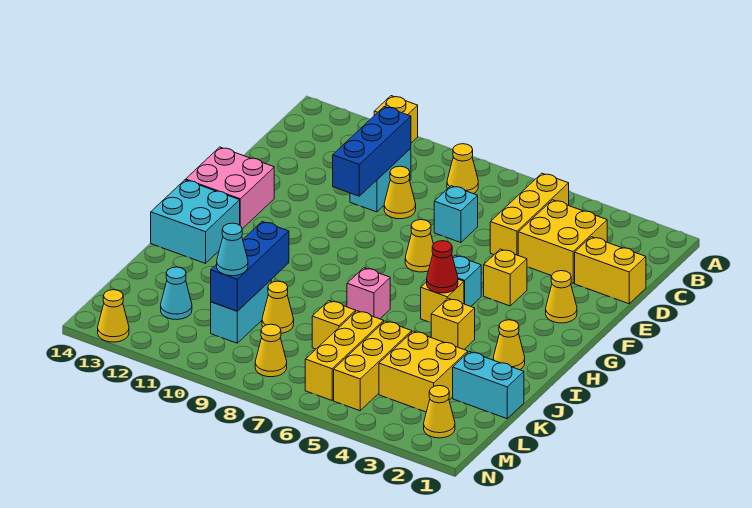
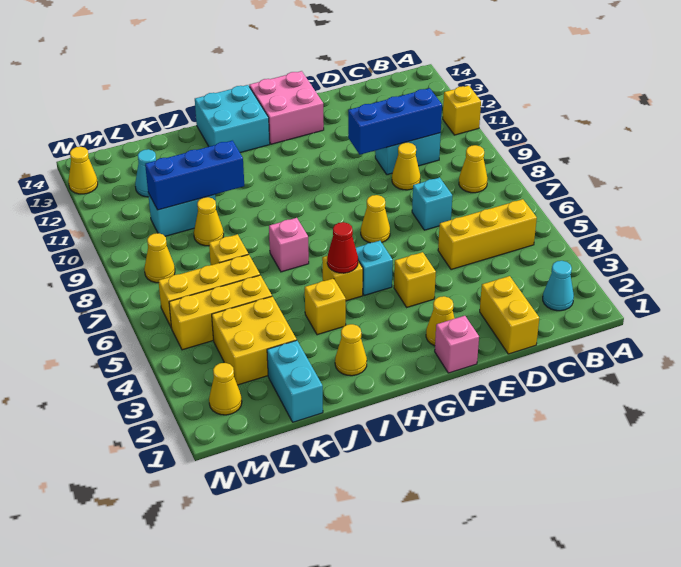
yellow 2x2 brick [518,200,607,283] -> none
none -> pink 1x1 brick [435,316,479,373]
cyan 1x1 cone [217,223,248,276] -> cyan 1x1 cone moved to [543,261,574,311]

